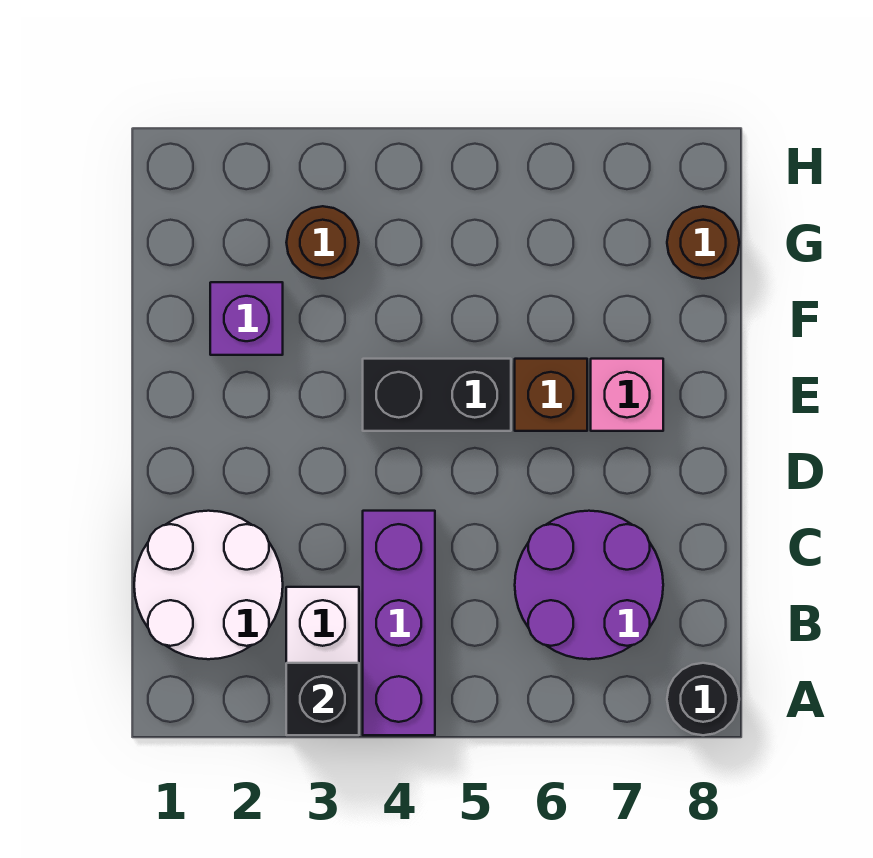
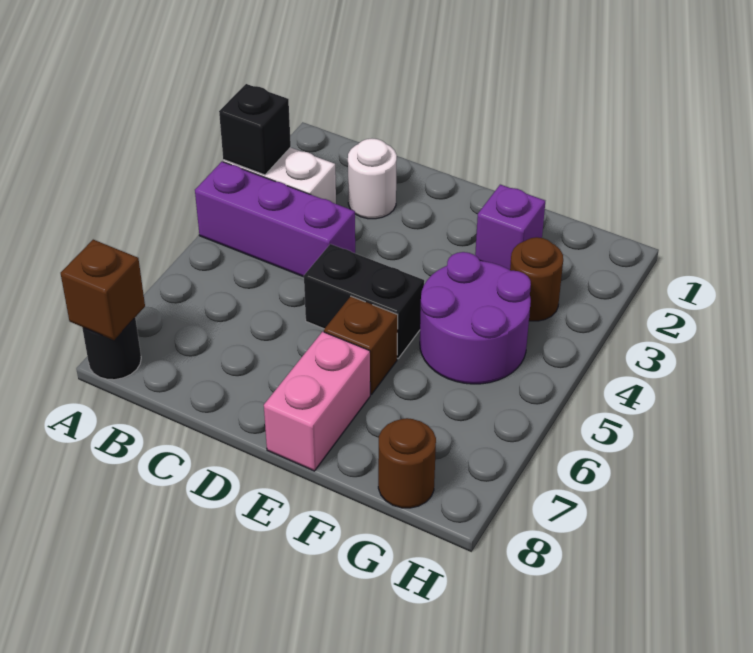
none -> brown 1x1 brick [61,240,145,340]
white 2x2 round brick [134,511,283,659] -> white 1x1 round brick [348,139,397,219]
purple 2x2 round brick [515,511,663,659] -> purple 2x2 round brick moved to [420,252,531,384]
black 1x2 brick [363,359,511,431] -> black 1x2 brick turned to [304,244,424,358]
pink 1x1 brick [591,359,663,431] -> pink 1x2 brick [264,331,370,471]

